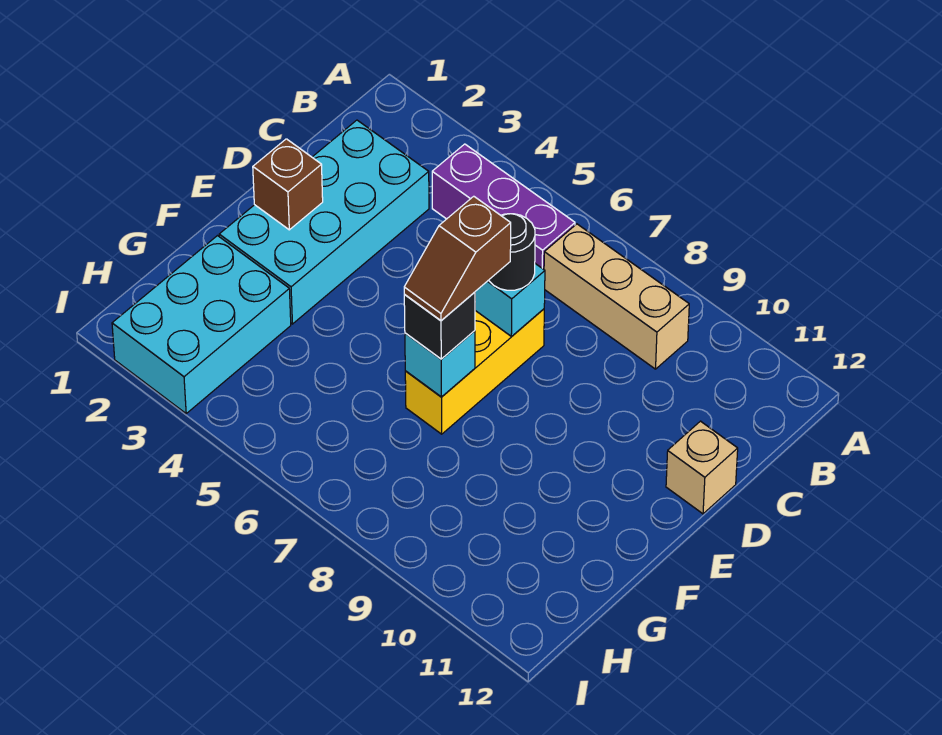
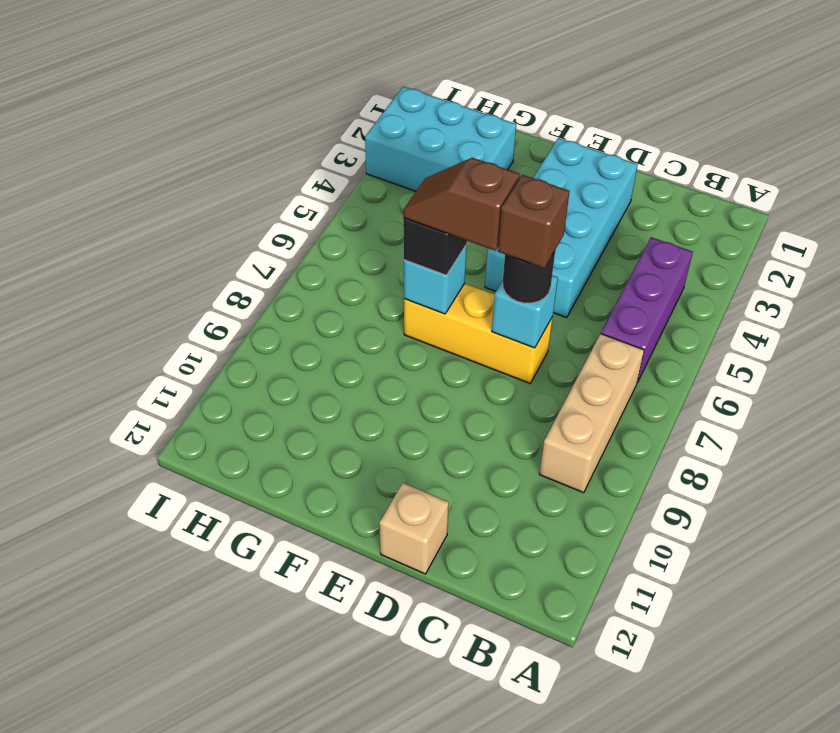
cyan 2x4 brick [219,120,429,324] -> cyan 2x4 brick turned to [485,138,638,318]
brown 1x1 brick [253,139,323,230] -> brown 1x1 brick moved to [498,175,570,268]

